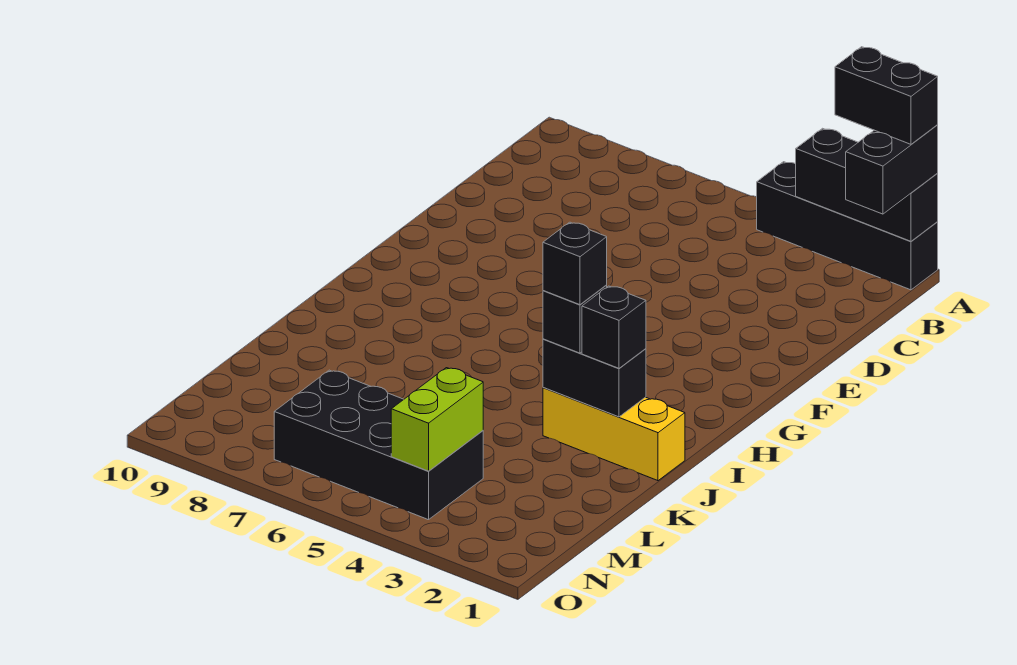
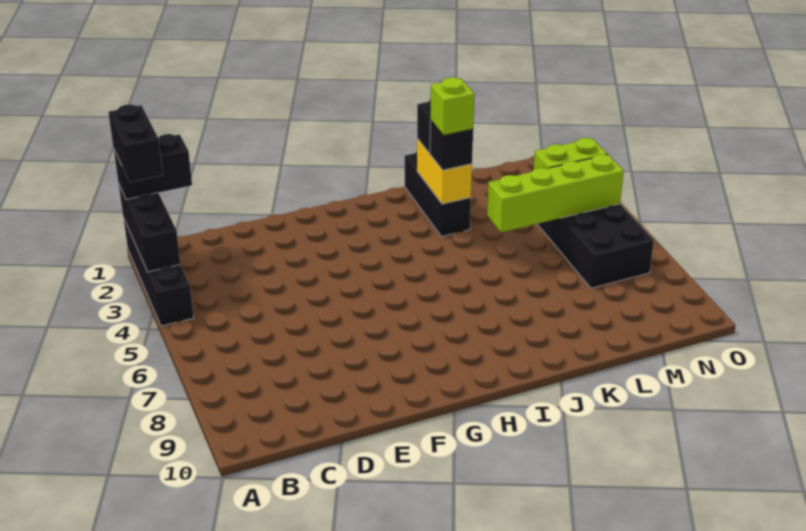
yellow 1x3 brick [543,388,685,481] -> black 1x3 brick [405,152,471,236]
black 1x2 brick [543,339,646,417] -> yellow 1x2 brick [417,139,472,204]
black 1x1 brick [543,222,607,305] -> lime 1x1 brick [430,77,474,135]
none -> lime 1x4 brick [487,154,624,232]

